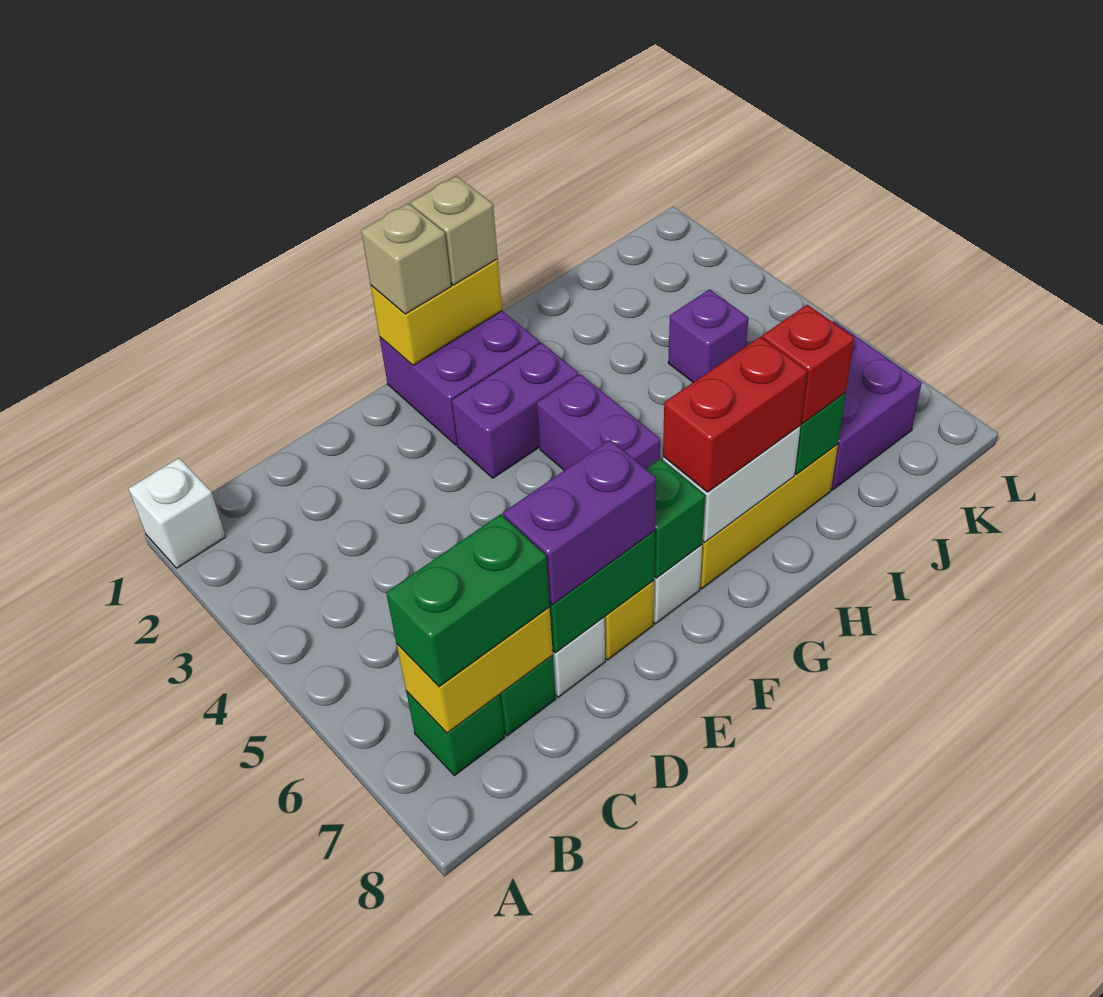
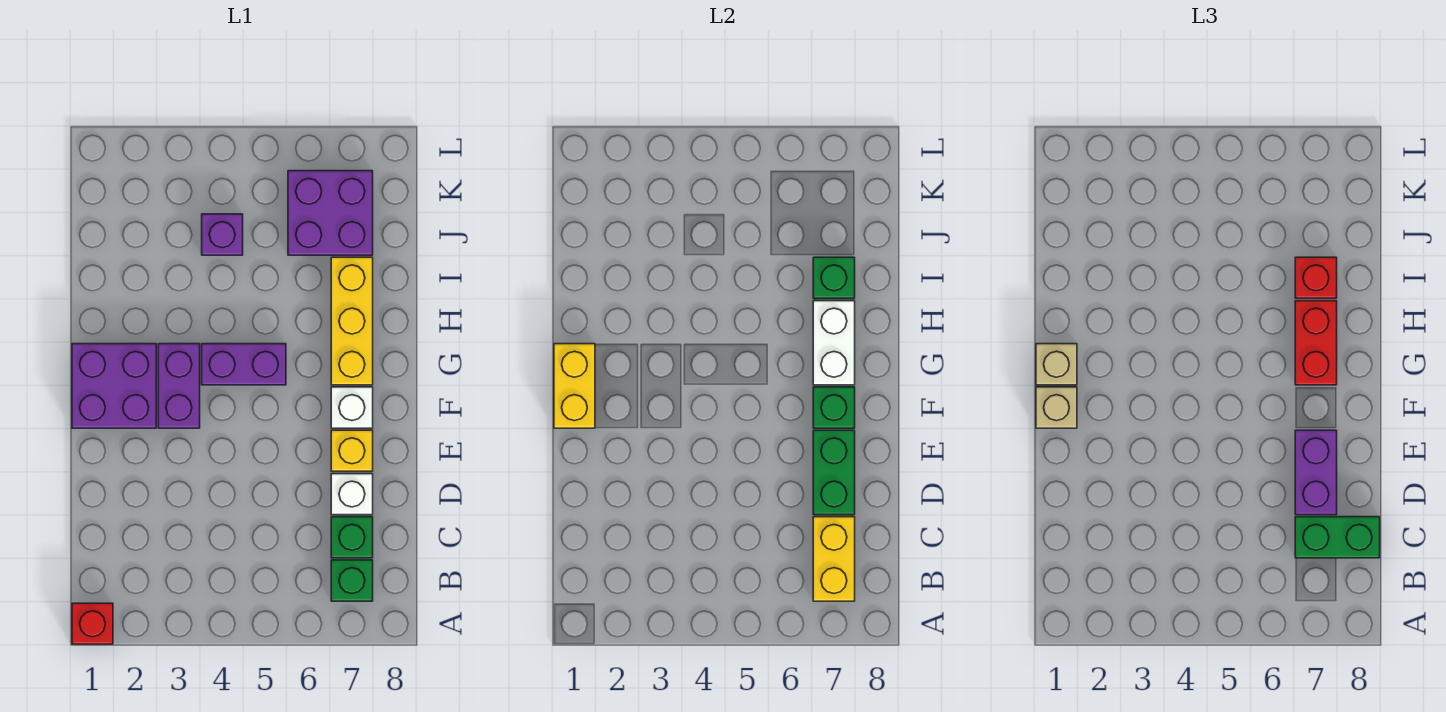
white 1x1 brick [128,458,226,568] -> red 1x1 brick [72,603,113,644]
green 1x2 brick [386,514,550,687] -> green 1x2 brick turned to [1295,517,1380,558]

